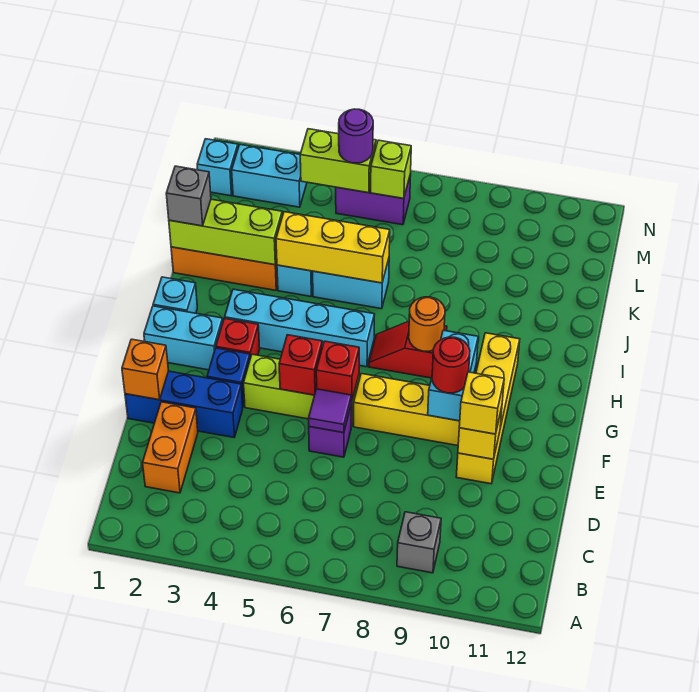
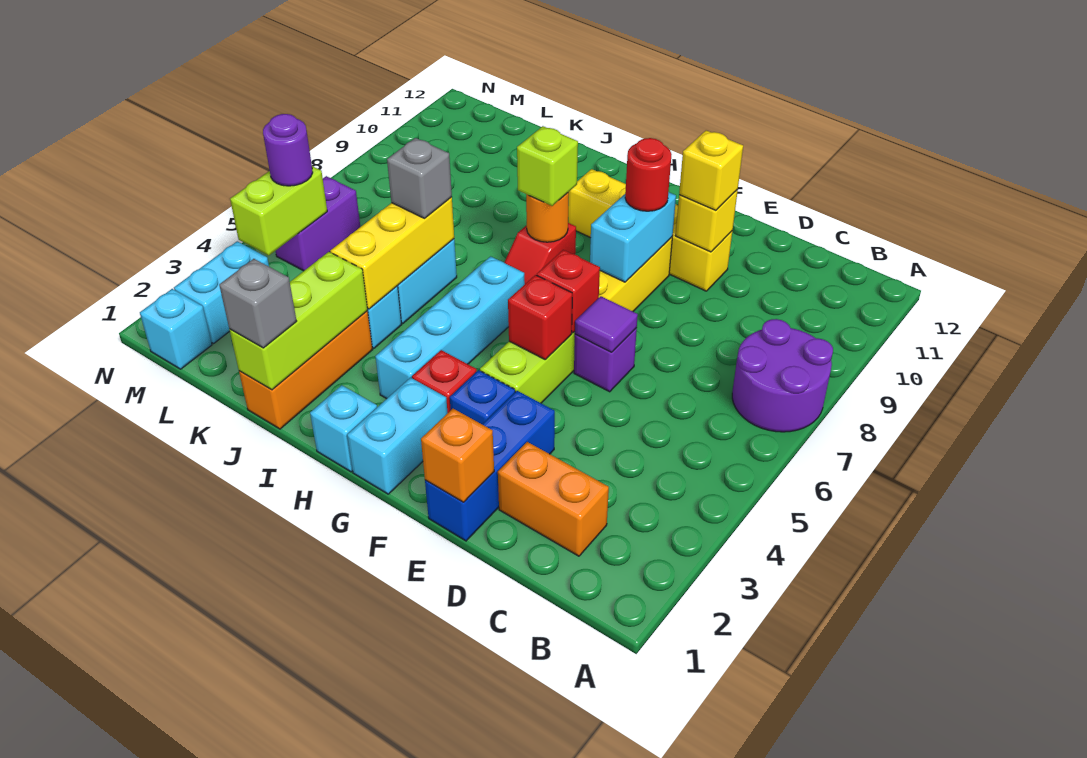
none -> purple 2x2 round brick [732,319,833,432]
grey 1x1 brick [397,512,441,573] -> grey 1x1 brick moved to [387,138,452,218]
cyan 1x2 brick [428,330,478,421] -> cyan 1x2 brick turned to [590,192,676,282]
lime 1x1 brick [371,140,411,199] -> lime 1x1 brick moved to [517,126,578,206]

